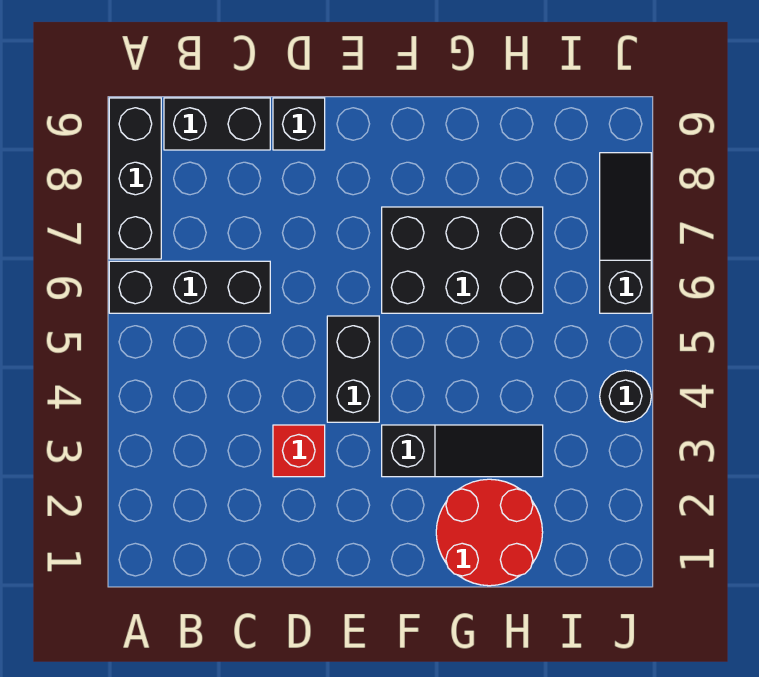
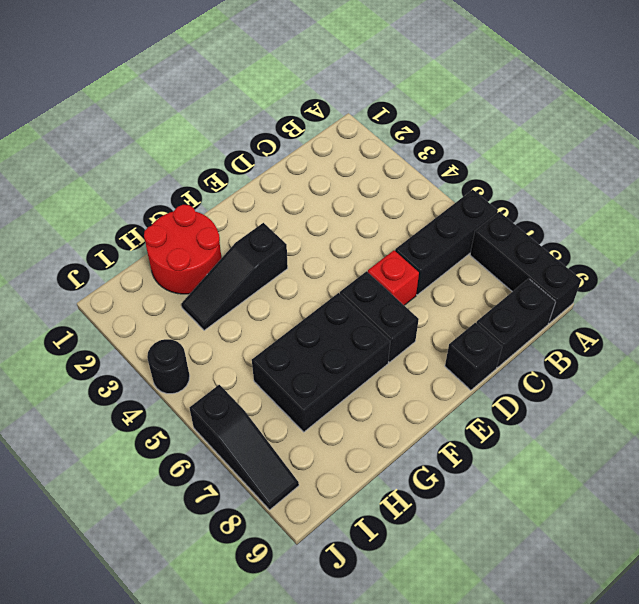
red 1x1 brick [273,425,325,477] -> red 1x1 brick moved to [368,250,419,305]
black 1x2 brick [327,316,379,422] -> black 1x2 brick moved to [340,271,419,362]

